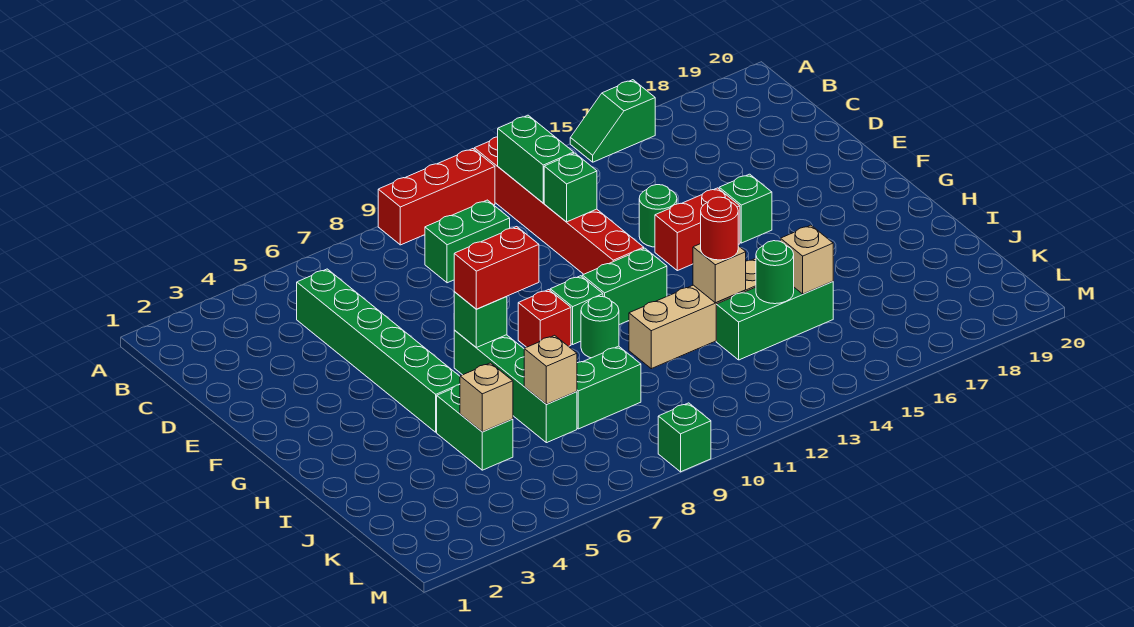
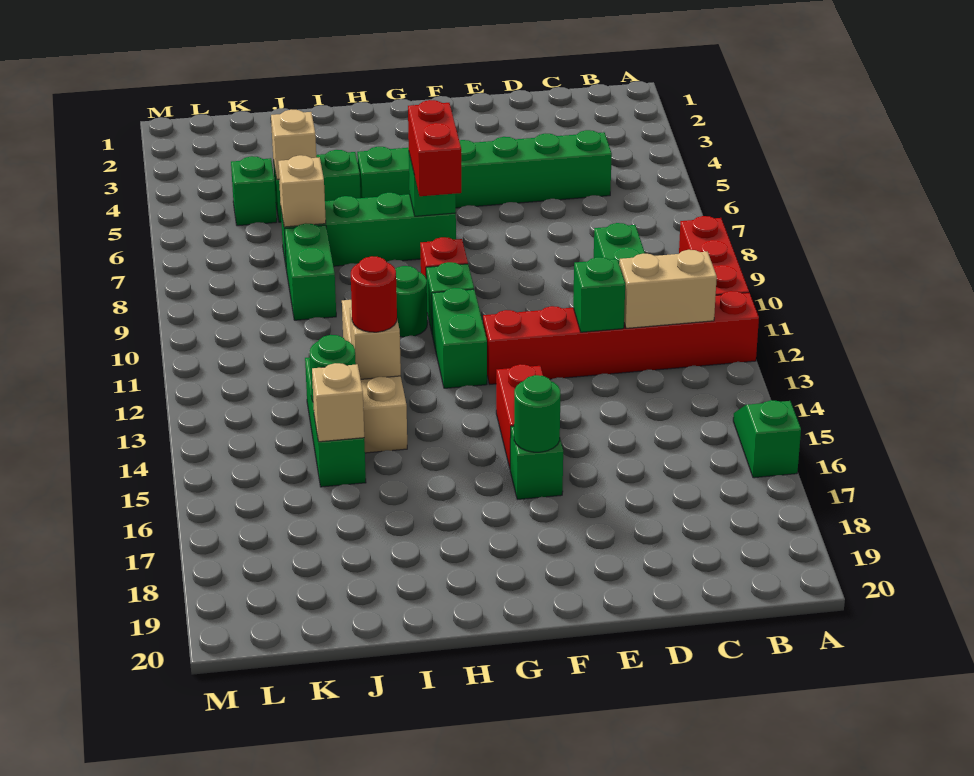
green 1x2 brick [498,115,574,203] -> tan 1x2 brick [619,250,717,328]
green 1x1 round brick [639,185,677,247] -> green 1x1 round brick moved to [514,375,561,452]
green 1x1 brick [658,403,711,472] -> green 1x1 brick moved to [231,156,277,226]

